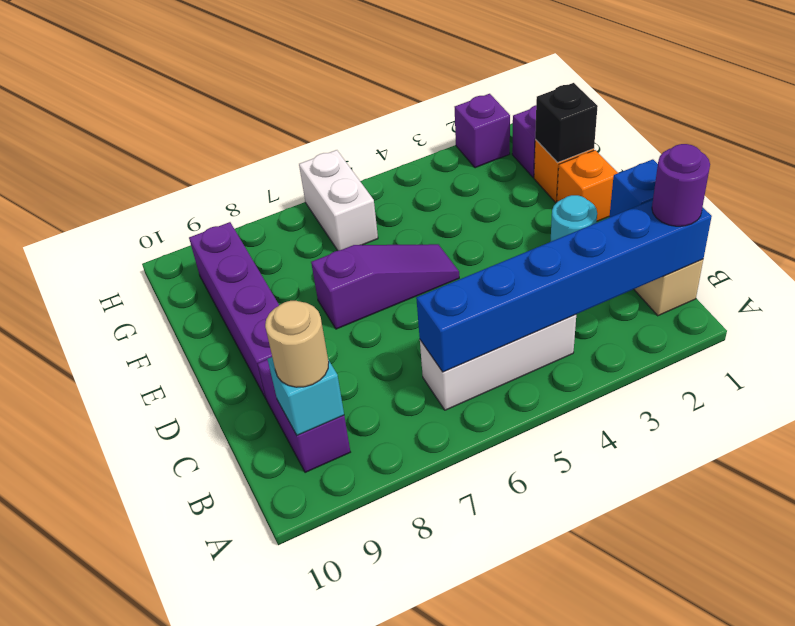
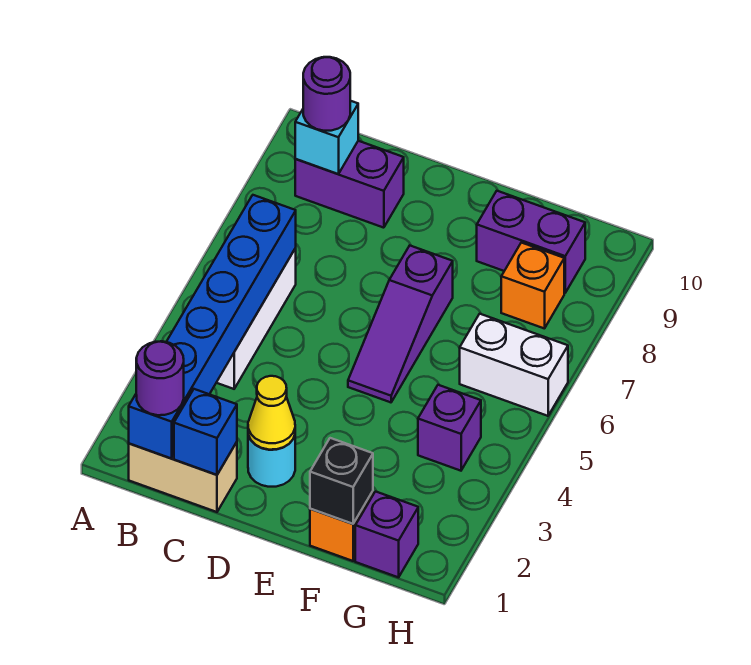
tan 1x1 round brick [265,301,329,387] -> purple 1x1 round brick [303,57,350,131]
none -> yellow 1x1 cone [248,376,295,450]
purple 1x4 brick [189,222,279,398] -> purple 1x2 brick [477,191,585,293]
orange 1x1 brick [557,150,618,221] -> orange 1x1 brick moved to [501,243,564,329]
purple 1x1 brick [455,94,510,168] -> purple 1x1 brick moved to [418,385,481,471]

